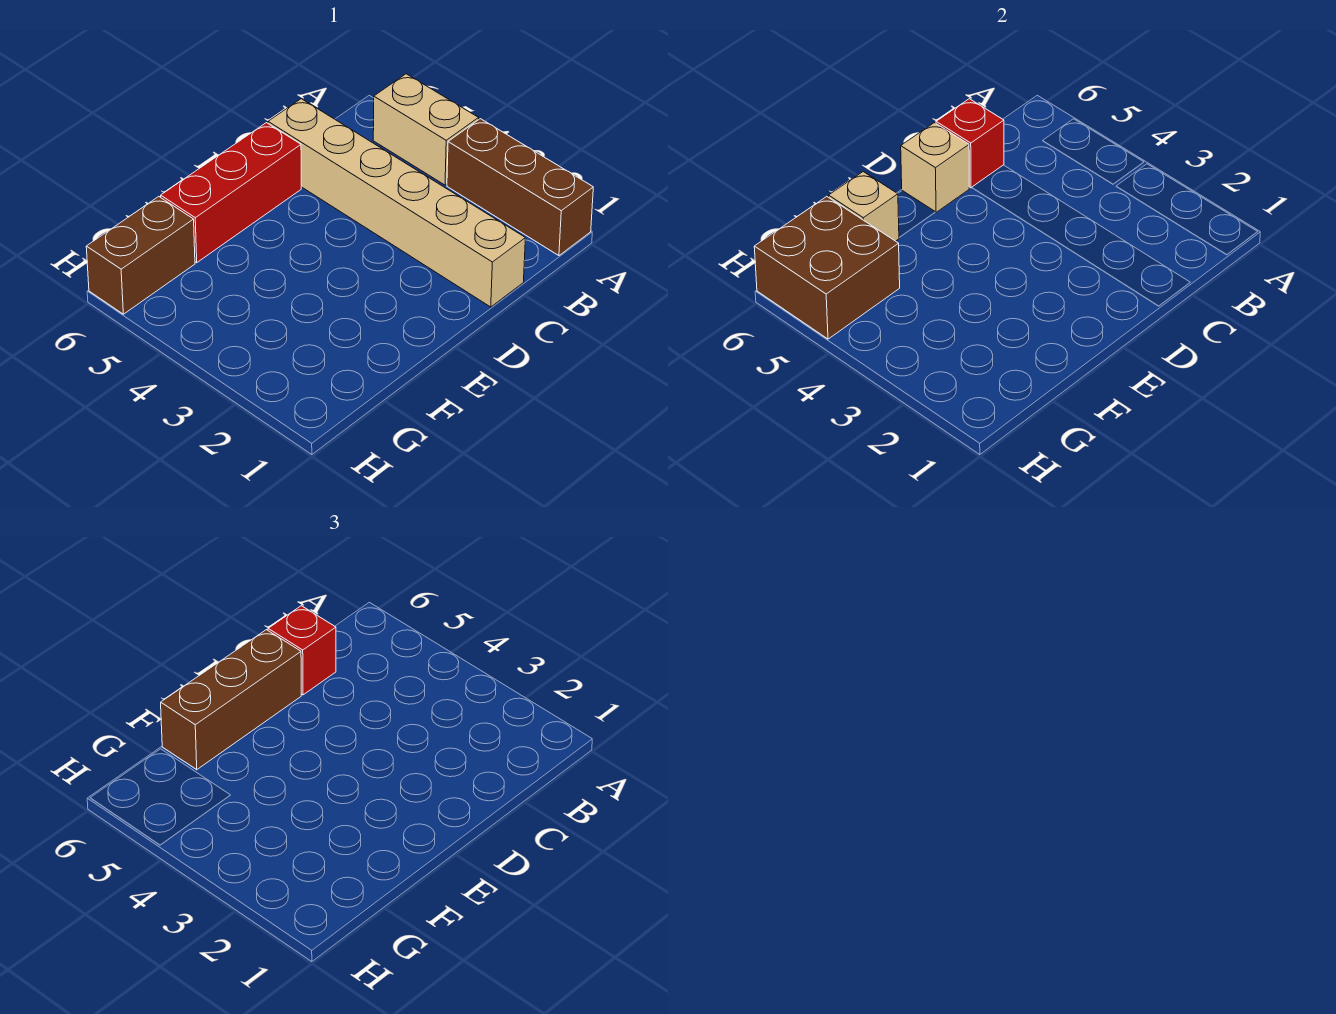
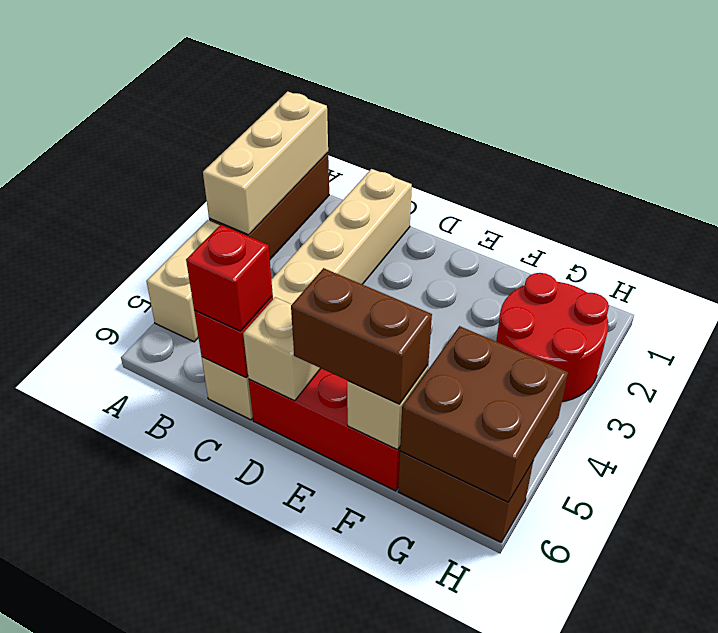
none -> tan 1x3 brick [203,92,328,235]
brown 1x3 brick [161,630,301,770] -> brown 1x2 brick [291,268,432,404]
none -> red 2x2 round brick [496,273,609,402]

